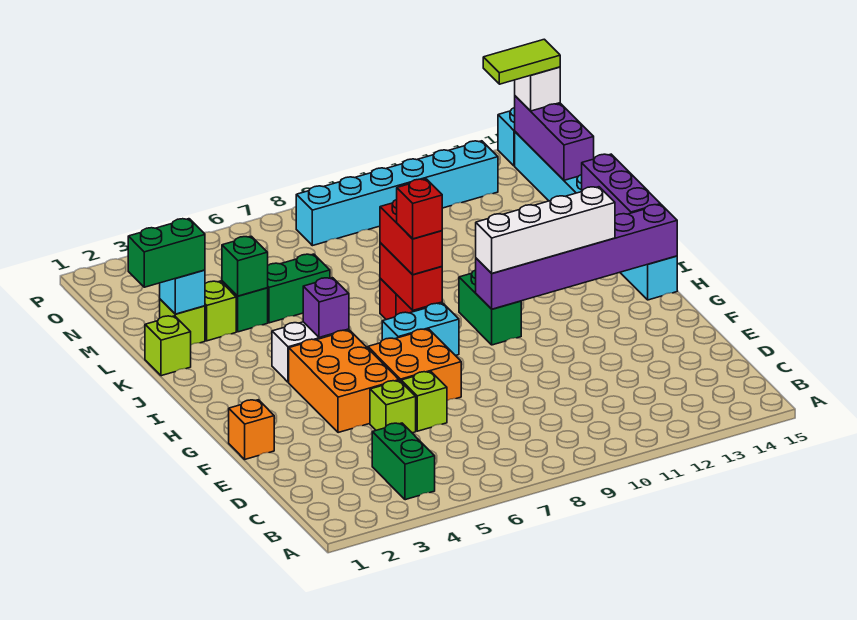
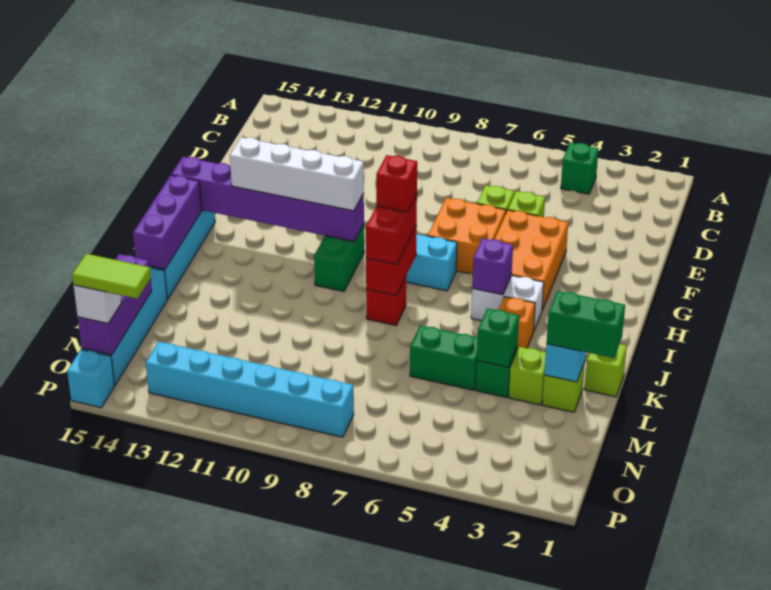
green 1x2 brick [372,423,435,500] -> green 1x1 brick [561,143,599,194]
orange 1x1 brick [229,400,274,459] -> orange 1x1 brick moved to [499,297,535,350]

